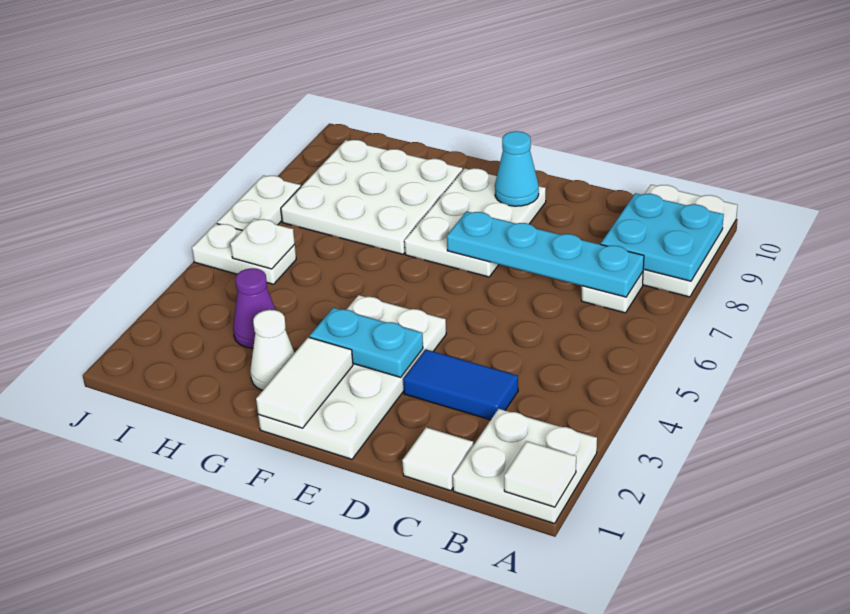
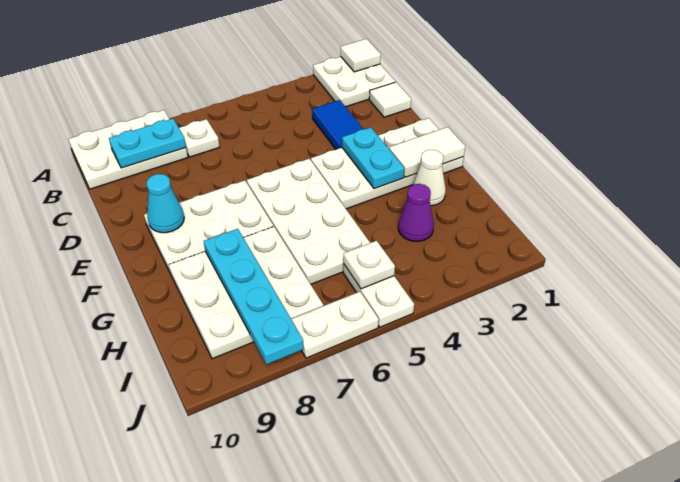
cyan 2x2 plate [601,193,724,281] -> cyan 1x2 plate [109,119,186,168]
cyan 1x4 plate [447,211,644,297] -> cyan 1x4 plate moved to [204,229,304,365]
none -> white 2x4 plate [247,159,370,284]

